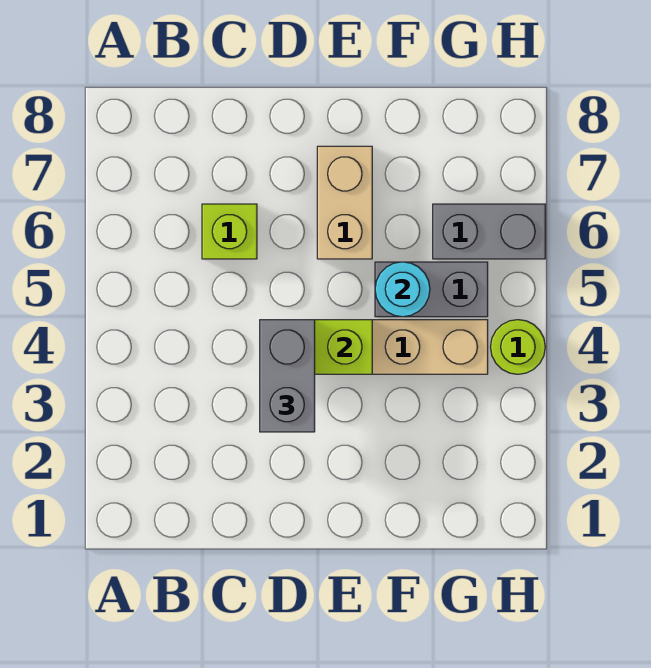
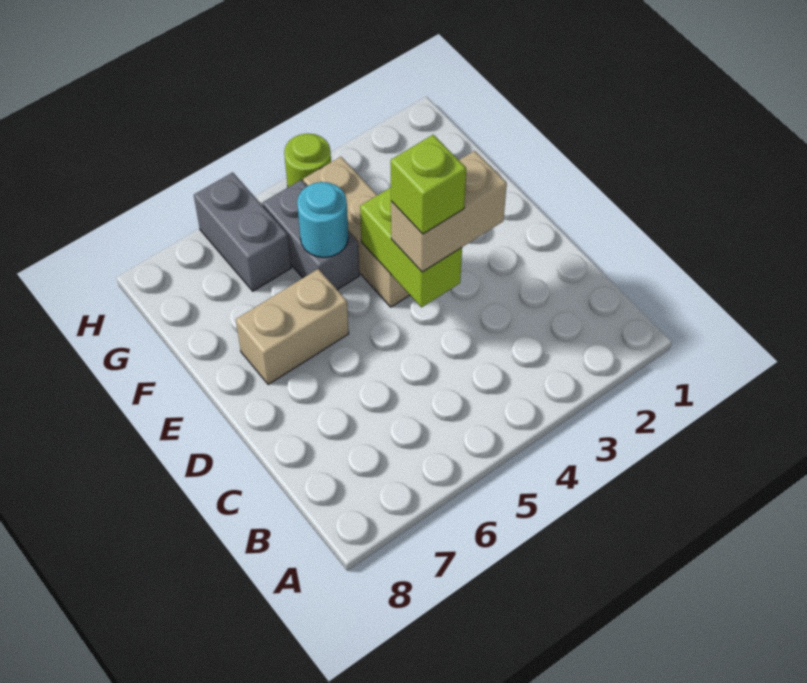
lime 1x1 brick [202,204,257,259] -> lime 1x1 brick moved to [391,135,466,234]
grey 1x2 brick [260,320,315,432] -> tan 1x2 brick [391,151,507,272]

